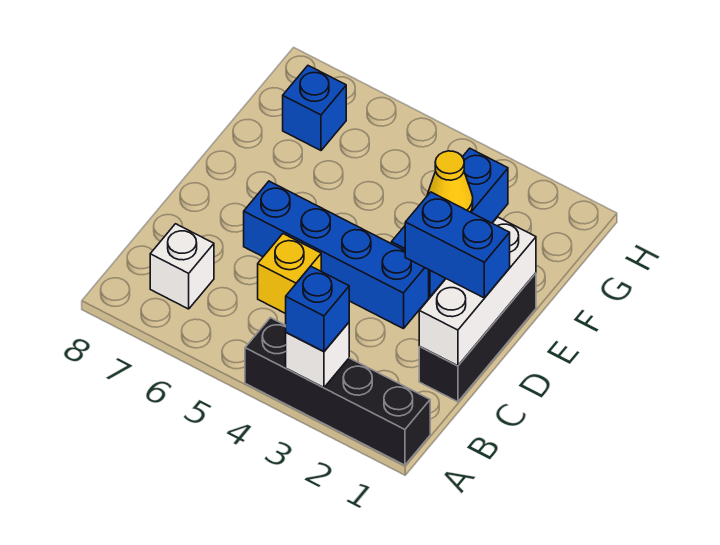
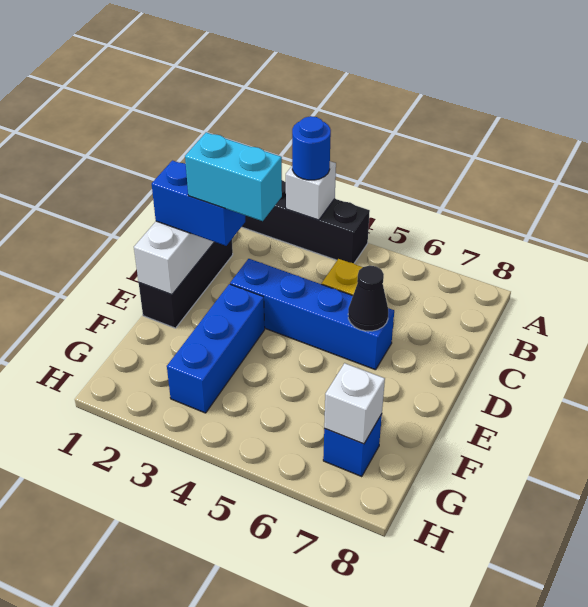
blue 1x1 brick [286,266,349,352] -> blue 1x1 round brick [292,116,331,180]
white 1x1 brick [150,224,214,309] -> white 1x1 brick moved to [324,363,385,444]
none -> cyan 1x2 brick [185,132,282,221]
none -> black 1x1 cone [348,266,388,331]
yellow 1x1 cone [427,151,473,212] -> none

